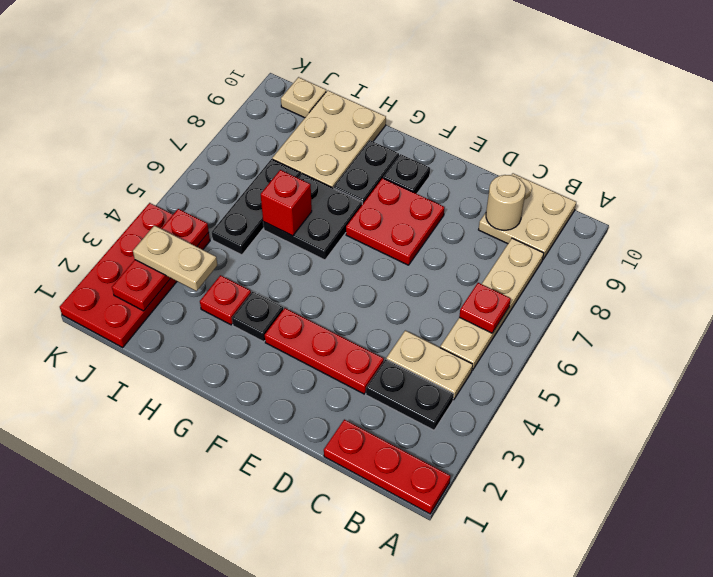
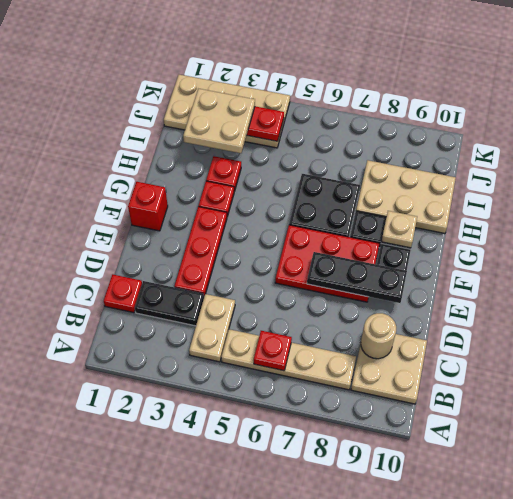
red 1x3 plate [324,419,450,514] -> red 1x1 plate [104,274,142,313]
black 1x2 plate [366,359,454,430] -> black 1x2 plate turned to [135,281,204,326]
red 2x2 plate [346,178,445,265] -> red 2x3 plate [275,225,380,302]
black 1x1 plate [232,292,283,342] -> red 1x1 plate [199,181,234,217]
red 1x1 brick [261,170,312,236] -> red 1x1 brick moved to [128,182,168,231]
tan 1x2 plate [133,225,217,291] -> tan 2x2 plate [183,89,255,153]
black 1x3 plate [211,159,300,255] -> black 1x3 plate moved to [307,252,407,303]
red 2x4 plate [60,203,210,347] -> tan 2x4 plate [164,75,290,148]
tan 1x1 plate [281,77,326,118] -> tan 1x1 plate moved to [382,211,417,248]

